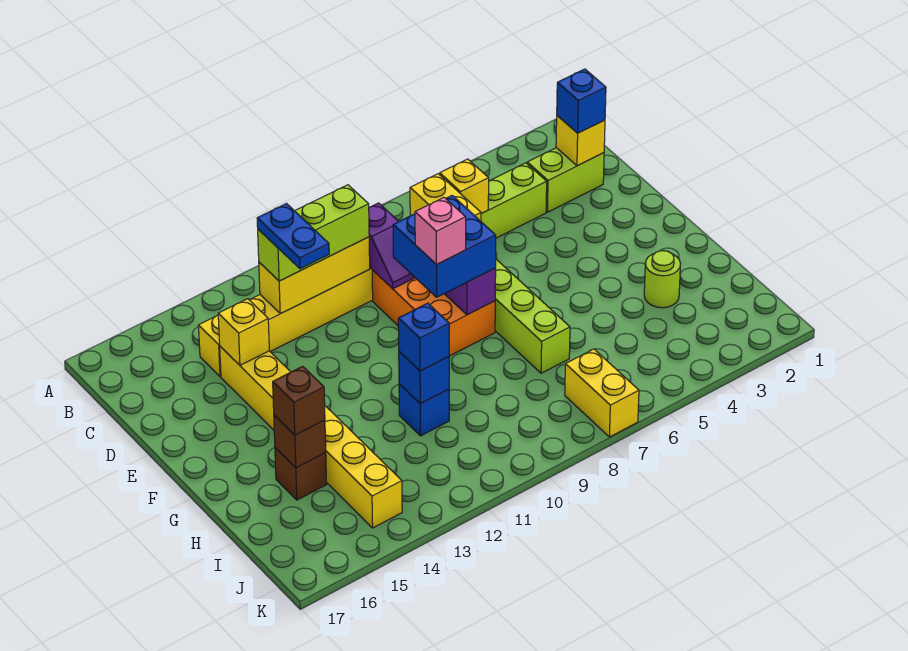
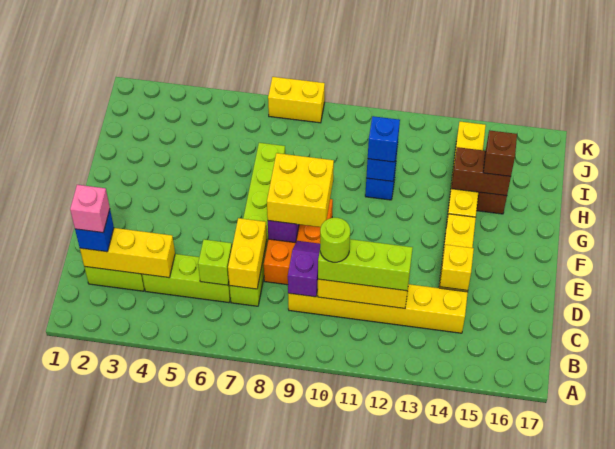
yellow 1x1 brick [556,116,605,166] -> yellow 1x3 brick [80,228,175,278]
yellow 1x1 brick [440,159,489,214] -> lime 1x1 brick [198,240,232,285]
blue 1x2 plate [257,204,329,269] -> none
blue 2x2 brick [393,196,496,297] -> yellow 2x2 brick [267,153,334,227]
pink 1x1 brick [415,198,466,265] -> pink 1x1 brick moved to [70,185,110,233]
lime 1x1 round brick [644,251,680,308] -> lime 1x1 round brick moved to [320,218,350,262]
brown 1x1 brick [274,415,326,468] -> brown 1x2 brick [451,147,511,196]
yellow 1x2 brick [565,349,639,437] -> yellow 1x2 brick turned to [268,77,325,123]

